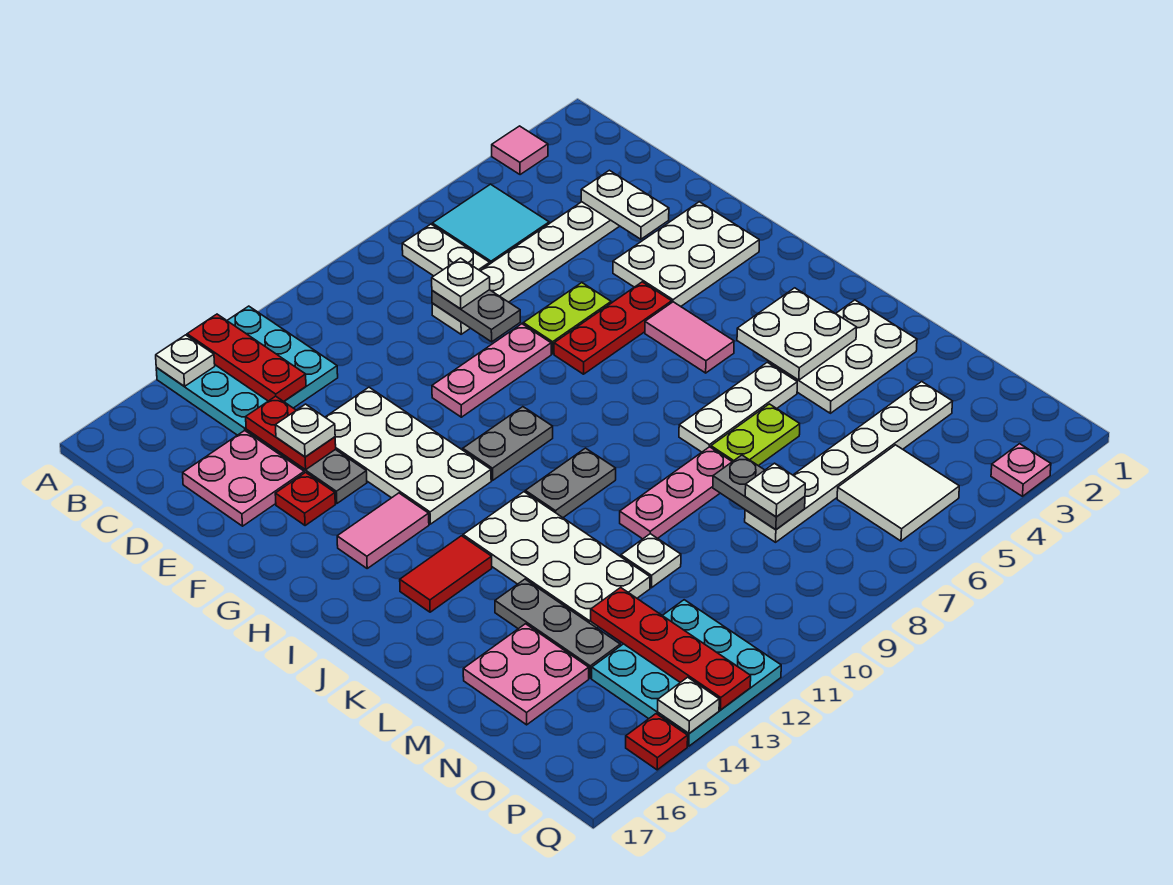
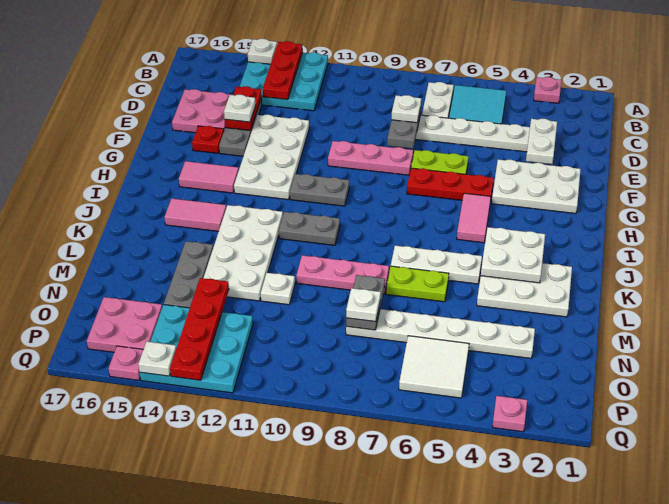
pink 1x1 tile [492,126,548,175] -> pink 1x1 plate [534,77,561,103]
red 1x2 tile [400,536,492,612] -> pink 1x2 tile [165,198,226,231]
pink 2x2 plate [463,624,589,725] -> pink 2x2 plate moved to [87,297,162,352]
red 1x1 plate [626,714,688,770] -> pink 1x1 plate [109,346,143,380]

